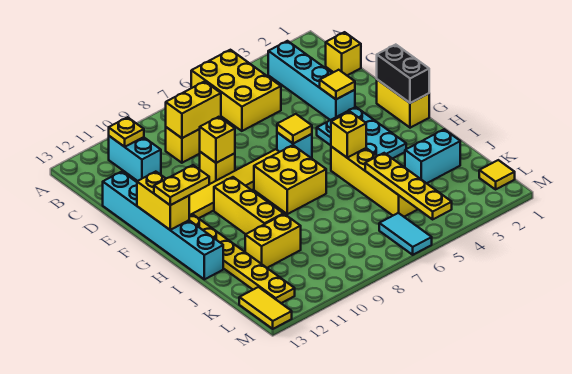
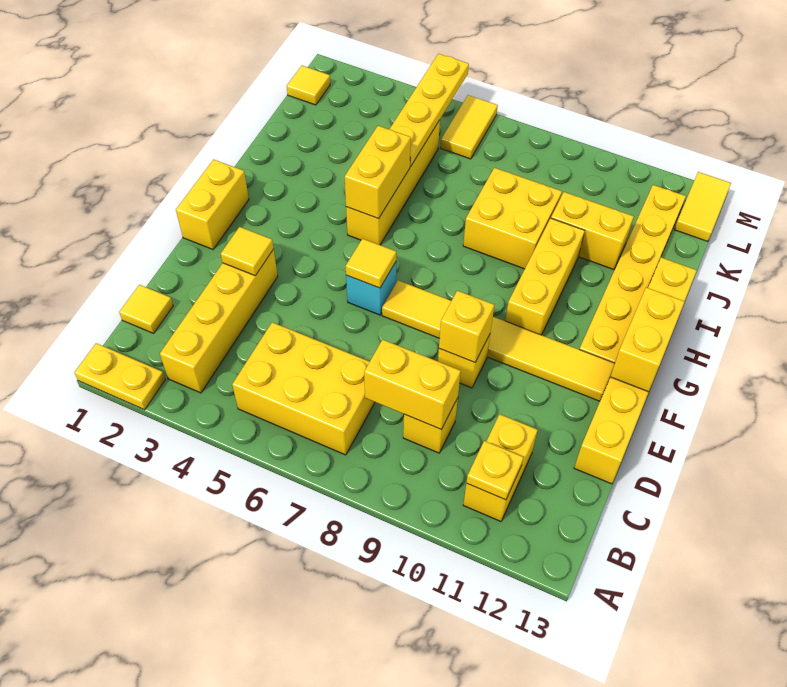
yellow 2x3 brick [191,50,281,131] -> yellow 2x3 brick turned to [232,322,375,455]
cyan 1x4 brick [268,41,355,120] -> yellow 1x4 brick [160,249,278,393]
cyan 1x2 brick [109,136,161,181] -> yellow 1x2 brick [463,414,537,521]
yellow 1x1 brick [326,32,361,75] -> yellow 1x1 tile [119,285,173,333]
cyan 1x6 brick [103,172,223,279] -> yellow 1x6 brick [574,258,697,484]
black 1x2 brick [377,45,429,103] -> none
cyan 2x3 plate [317,107,406,159] -> none
yellow 2x2 brick [254,145,326,214] -> yellow 2x2 brick moved to [463,168,562,269]
yellow 1x2 plate [154,165,209,205] -> yellow 1x2 plate moved to [74,343,165,410]
yellow 1x1 brick [331,112,366,158] -> yellow 1x2 brick [345,126,411,219]
cyan 1x2 brick [405,129,460,183] -> none
cyan 1x2 tile [379,213,432,255] -> yellow 1x2 tile [441,95,498,159]

